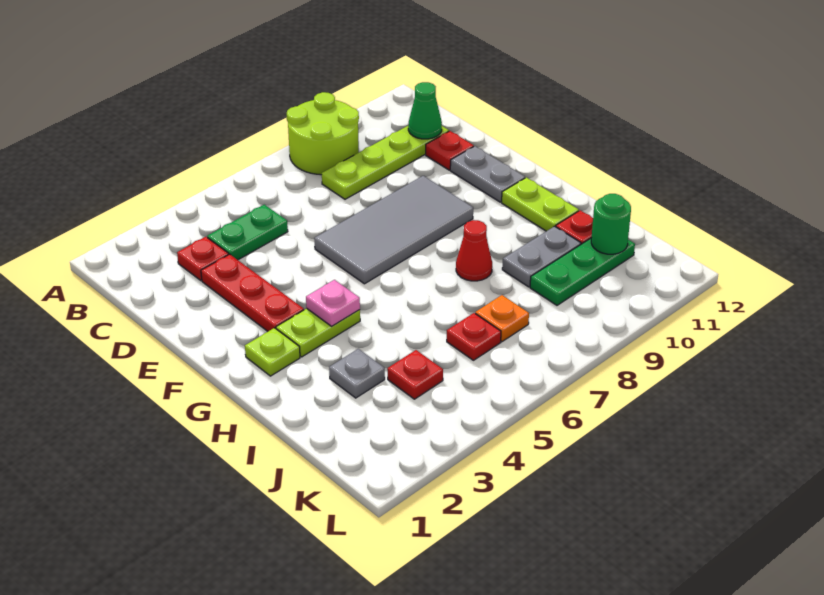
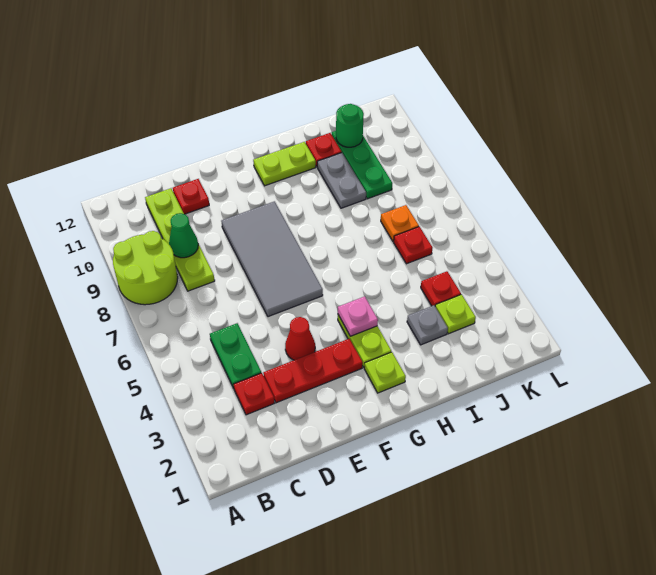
green 1x1 cone [408,82,442,139] -> green 1x1 cone moved to [169,213,198,258]
grey 1x2 plate [450,146,525,202] -> none
red 1x1 cone [456,220,492,281] -> red 1x1 cone moved to [285,317,315,360]
none -> lime 1x1 plate [435,294,476,334]

